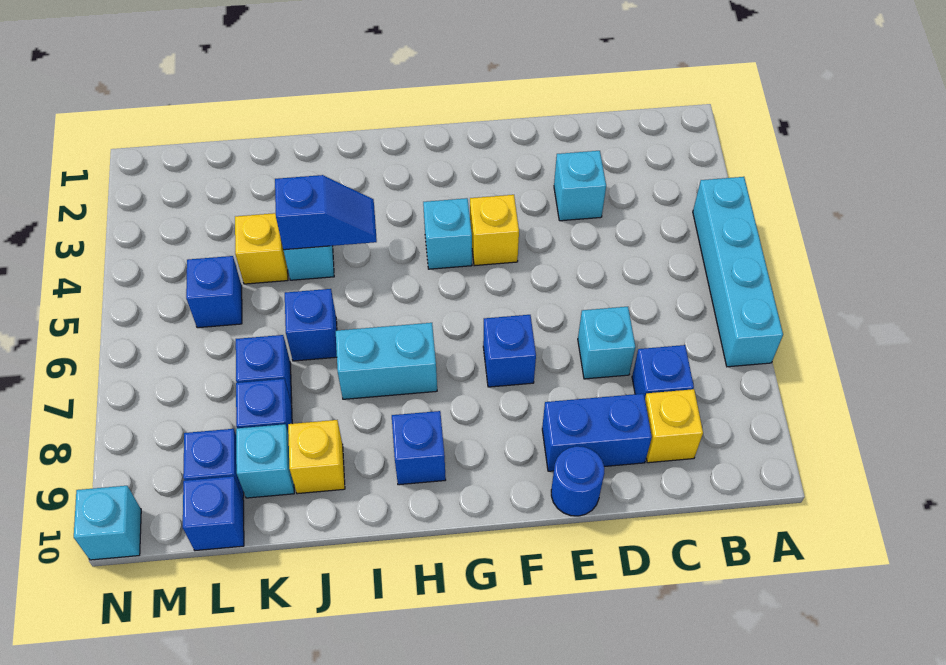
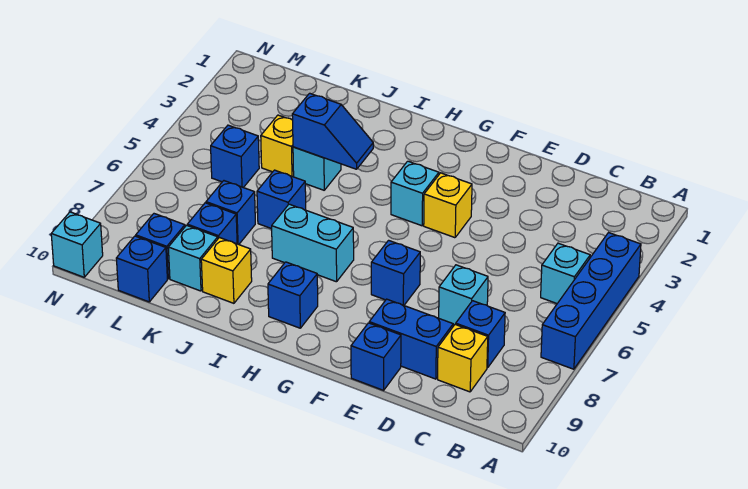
cyan 1x4 brick [693,177,783,367] -> blue 1x4 brick [541,233,641,369]
cyan 1x1 brick [554,151,606,221] -> cyan 1x1 brick moved to [541,243,590,303]
blue 1x1 round brick [551,446,604,516] -> blue 1x1 brick [351,323,401,390]

